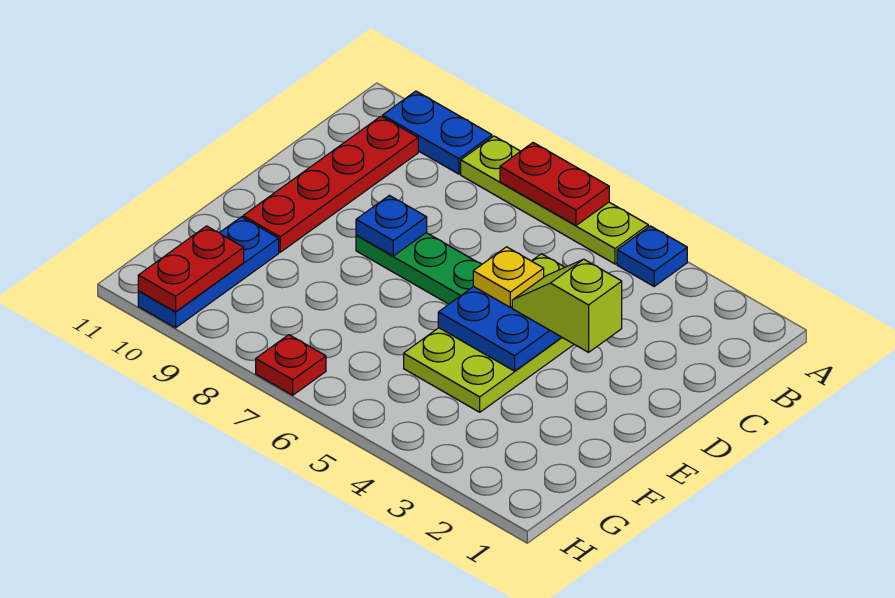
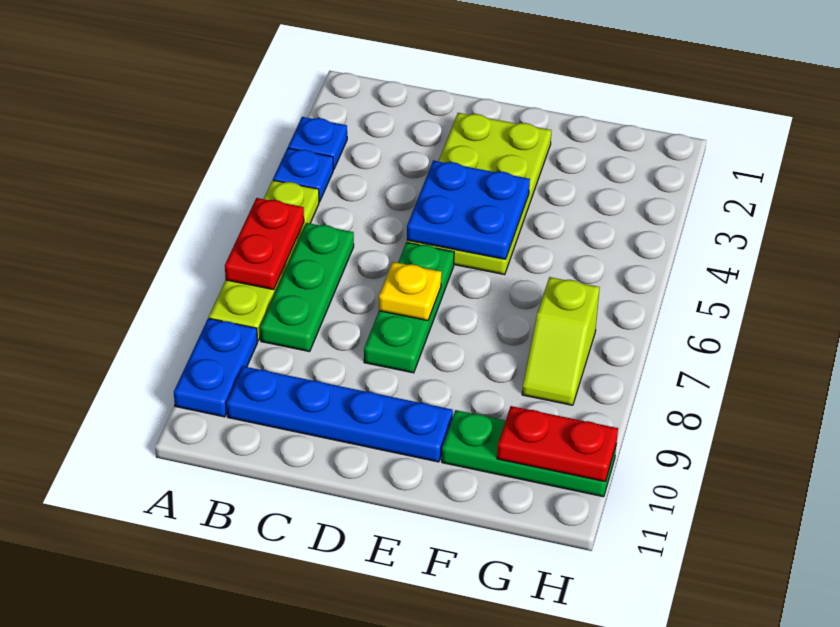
none -> green 1x3 plate [260,223,354,352]
red 1x4 plate [243,116,418,252] -> blue 1x4 plate [227,366,453,462]
lime 2x4 plate [404,254,574,412] -> lime 2x4 plate turned to [407,113,552,275]
lime 1x2 slope [512,259,622,352] -> lime 1x2 slope moved to [522,277,600,405]
yellow 1x1 plate [473,247,544,307] -> yellow 1x1 plate moved to [379,262,442,321]
blue 1x1 plate [356,195,427,256] -> blue 1x1 plate moved to [288,117,347,170]
blue 1x3 plate [138,217,279,328] -> green 1x3 plate [442,410,616,497]
red 1x1 plate [256,335,326,395] -> none

